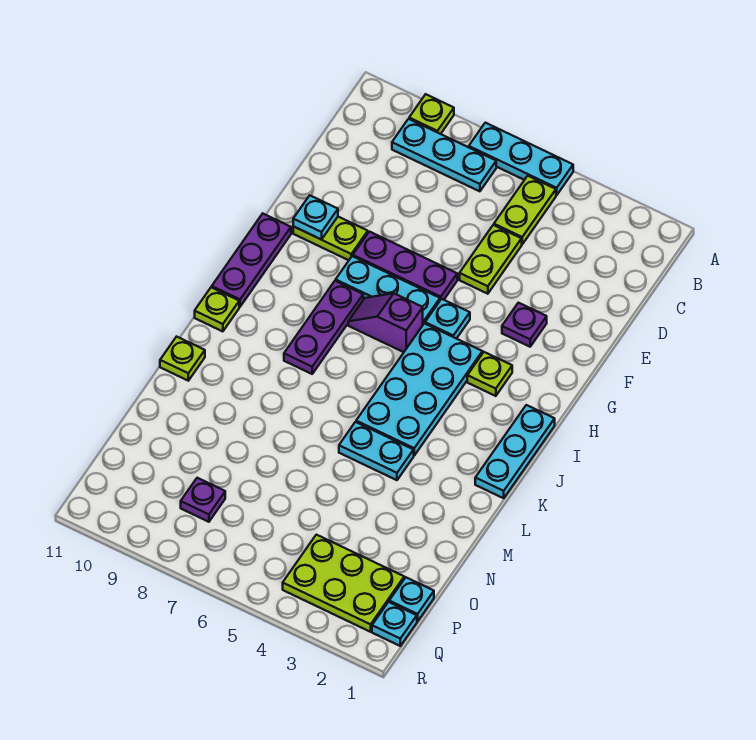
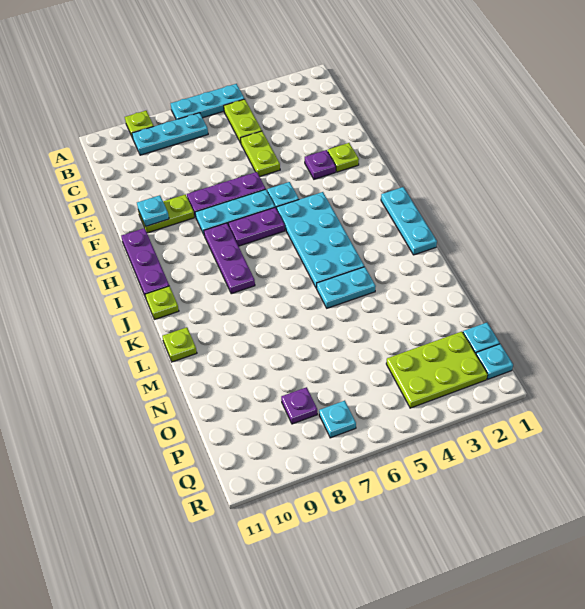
lime 1x1 plate [467,352,512,396] -> lime 1x1 plate moved to [328,143,359,172]
purple 1x2 slope [348,293,423,352] -> purple 1x2 plate [228,208,285,246]
none -> cyan 1x1 plate [319,401,356,438]

